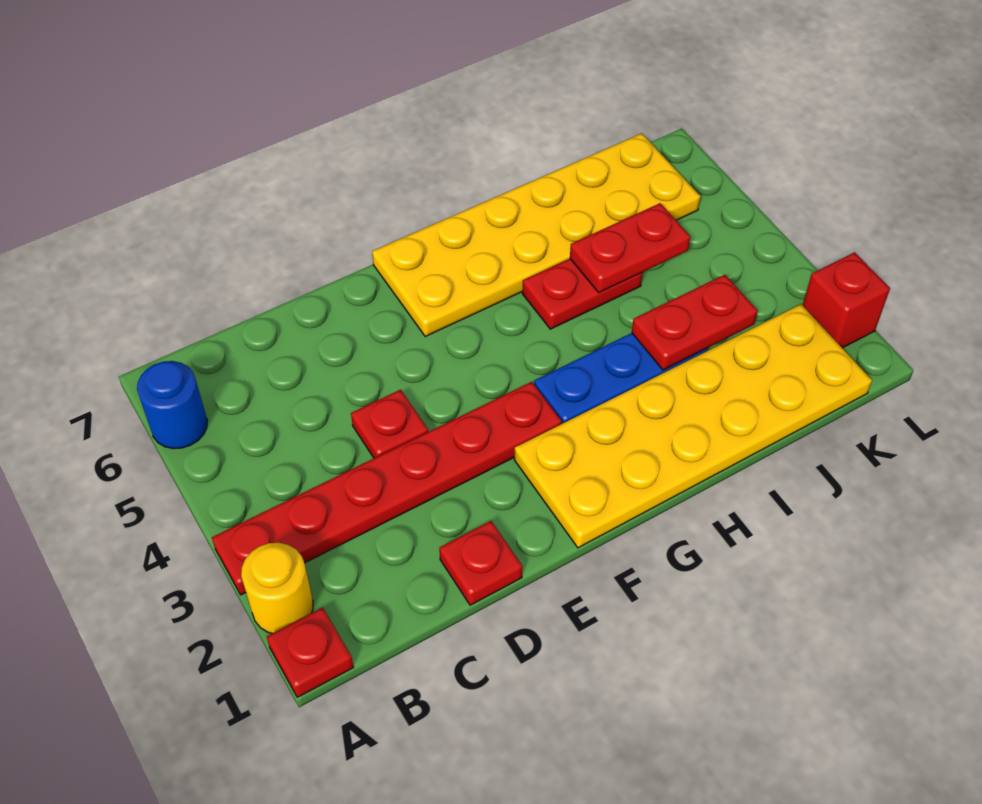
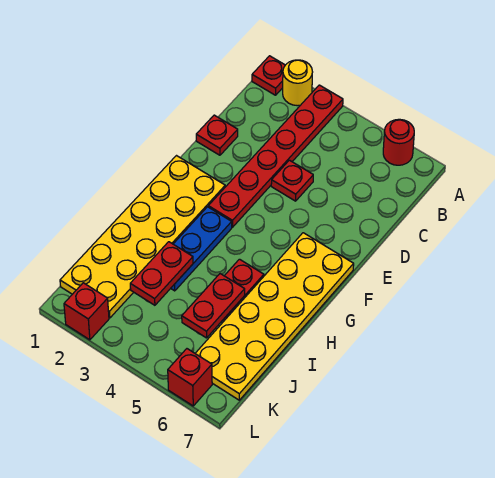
blue 1x1 round brick [137,361,207,449] -> red 1x1 round brick [383,119,414,165]
none -> red 1x1 brick [168,349,212,406]

